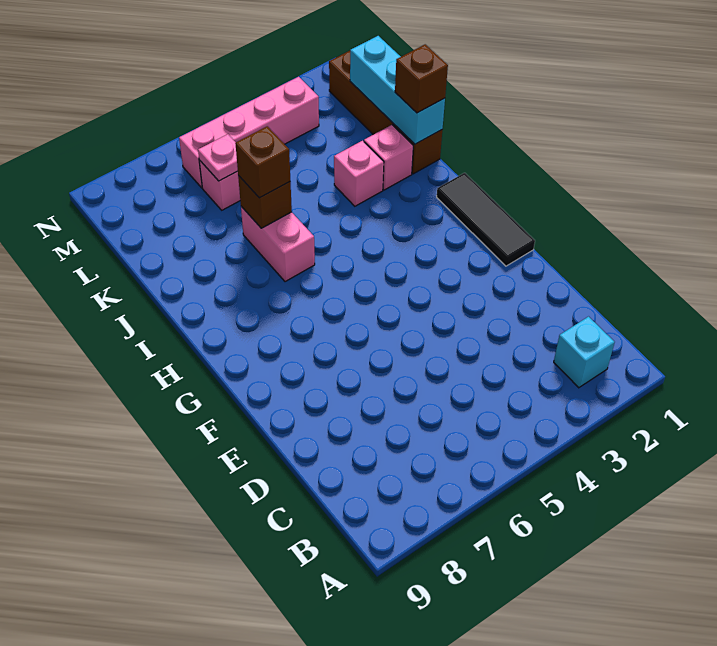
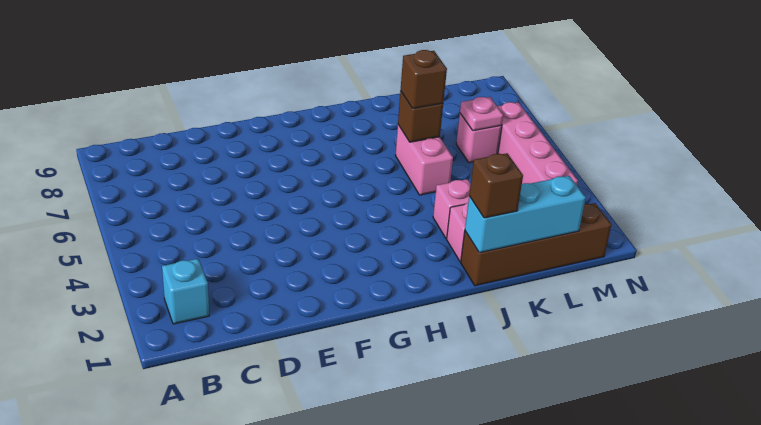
black 1x3 tile [437,173,535,266] -> none
pink 1x2 brick [241,206,315,282] -> pink 1x2 brick turned to [395,125,453,195]

